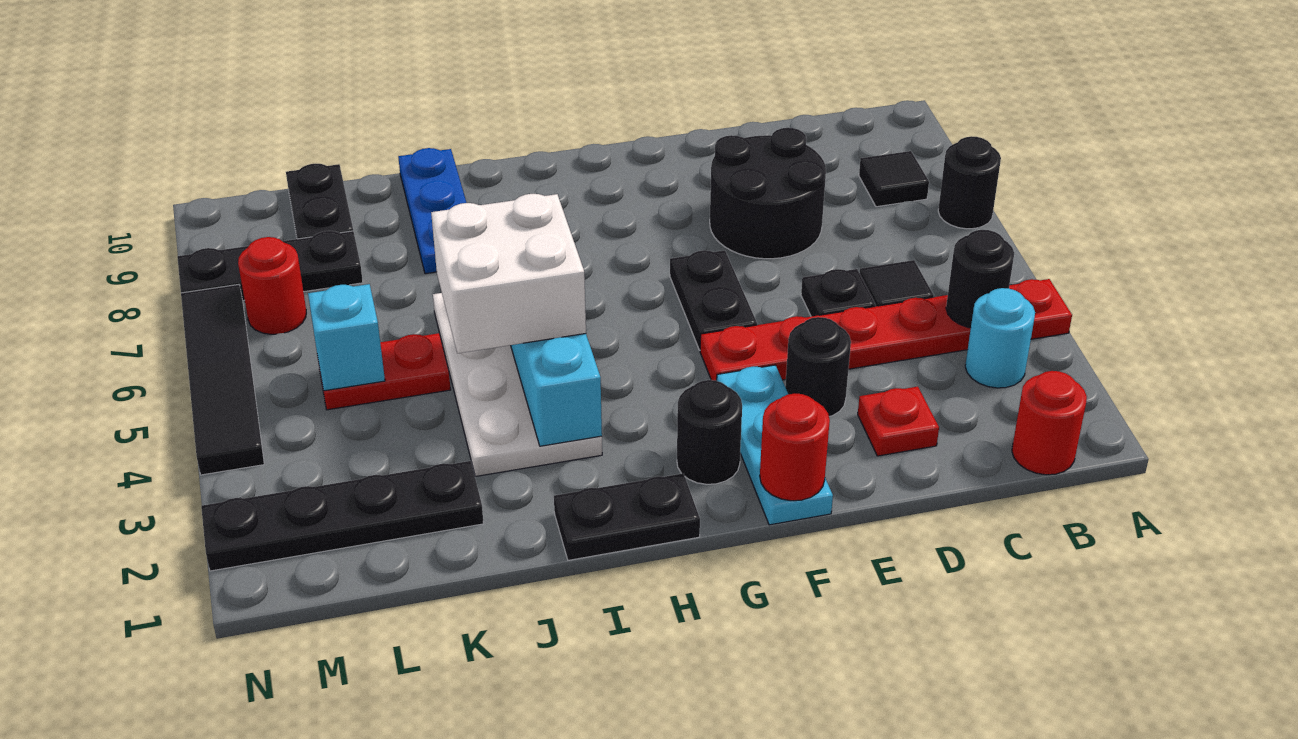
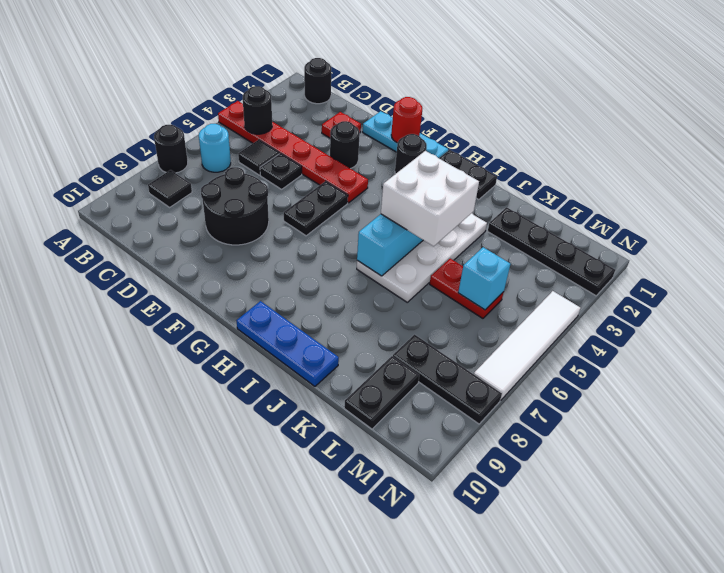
red 1x1 round brick [1012,371,1087,475] -> black 1x1 round brick [304,58,331,104]
cyan 1x1 round brick [965,288,1035,388] -> cyan 1x1 round brick moved to [199,124,231,172]
cyan 1x3 plate [717,365,833,525] -> cyan 1x3 plate turned to [363,111,448,158]
blue 1x3 plate [398,148,466,274] -> blue 1x3 plate turned to [236,301,339,386]
red 1x1 round brick [238,237,306,334] -> none
black 1x4 tile [181,285,264,475] -> white 1x4 tile [474,291,581,400]

